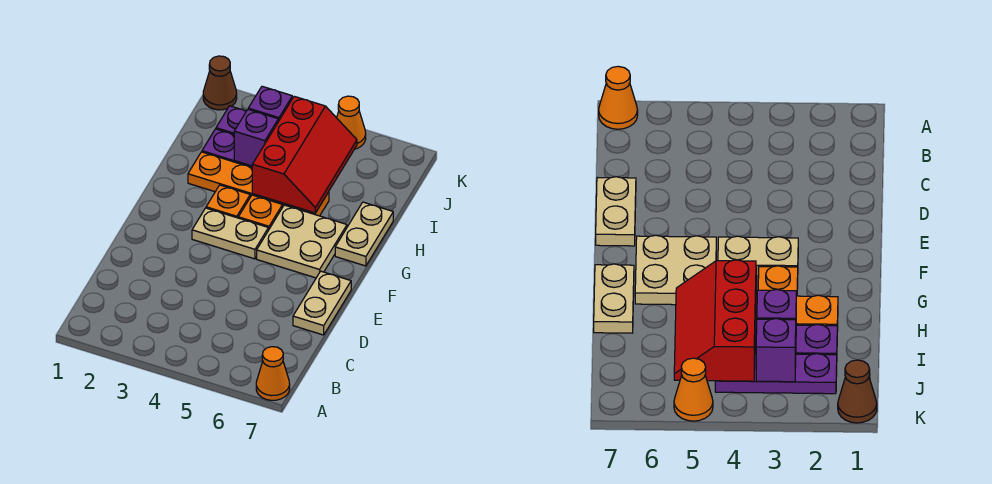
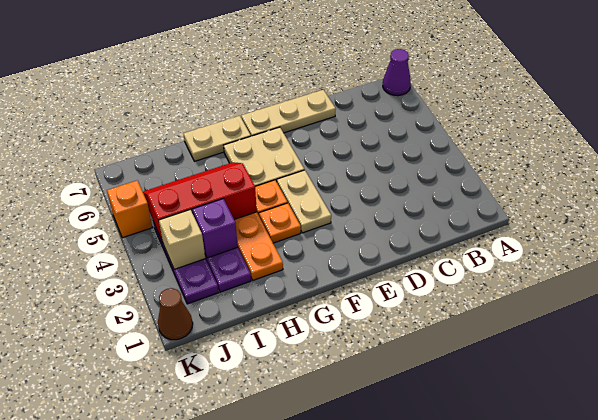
orange 1x1 cone [256,347,290,400] -> purple 1x1 cone [383,49,411,96]
tan 1x2 plate [293,271,351,335] -> tan 1x3 plate [241,90,336,136]
purple 1x1 brick [248,86,292,121] -> tan 1x1 brick [159,210,205,269]
orange 1x1 cone [337,96,366,149] -> orange 1x1 brick [107,180,152,238]

